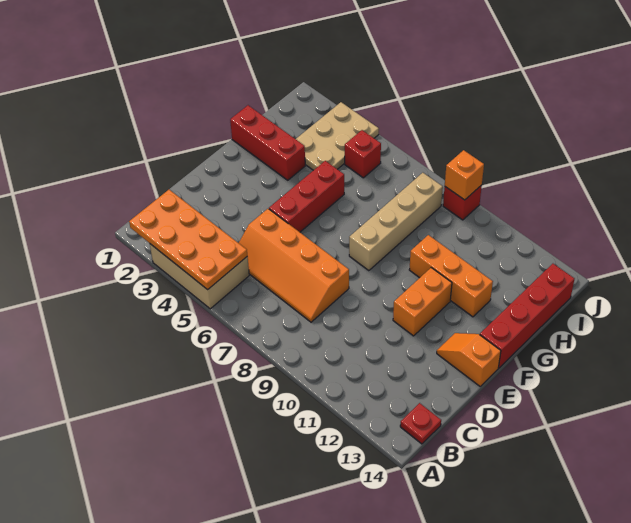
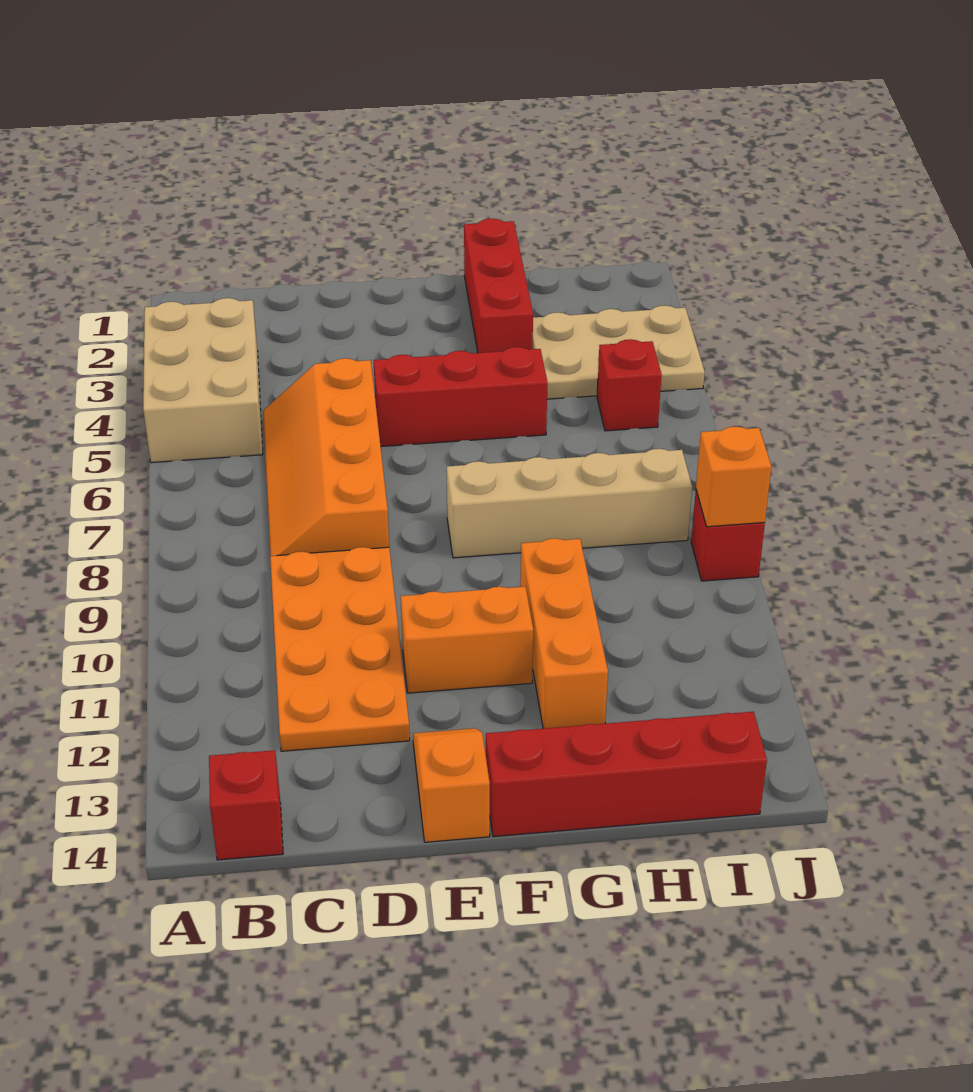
orange 2x4 plate [129,190,247,290] -> orange 2x4 plate moved to [270,547,410,751]
red 1x1 plate [400,403,441,444] -> red 1x1 brick [209,750,283,860]

